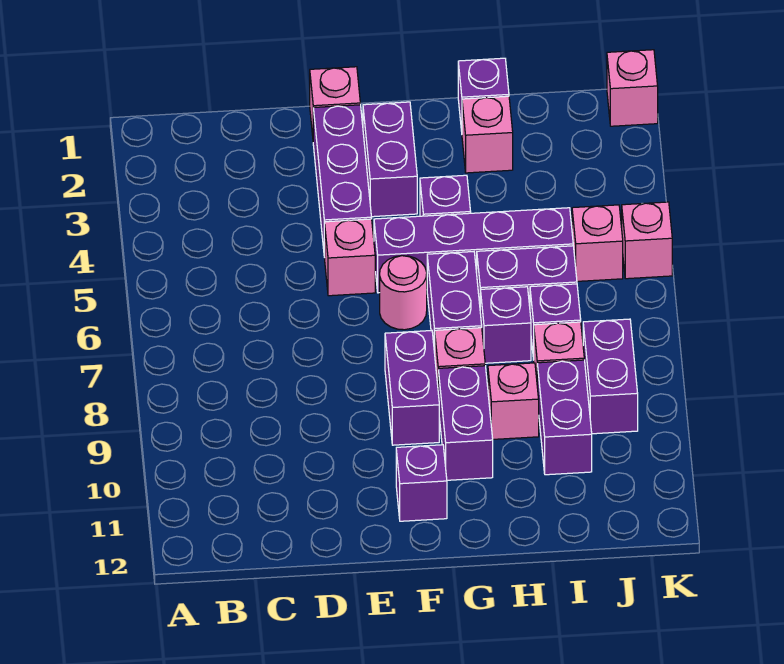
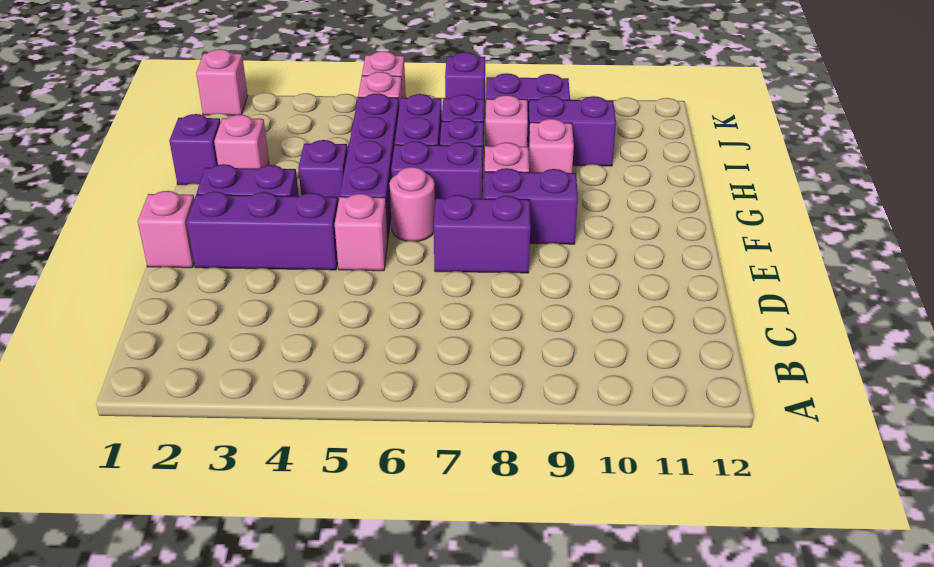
purple 1x1 brick [396,445,447,521] -> purple 1x1 brick moved to [445,52,485,114]
purple 1x2 brick [438,366,493,480] -> purple 1x2 brick moved to [434,195,530,273]

